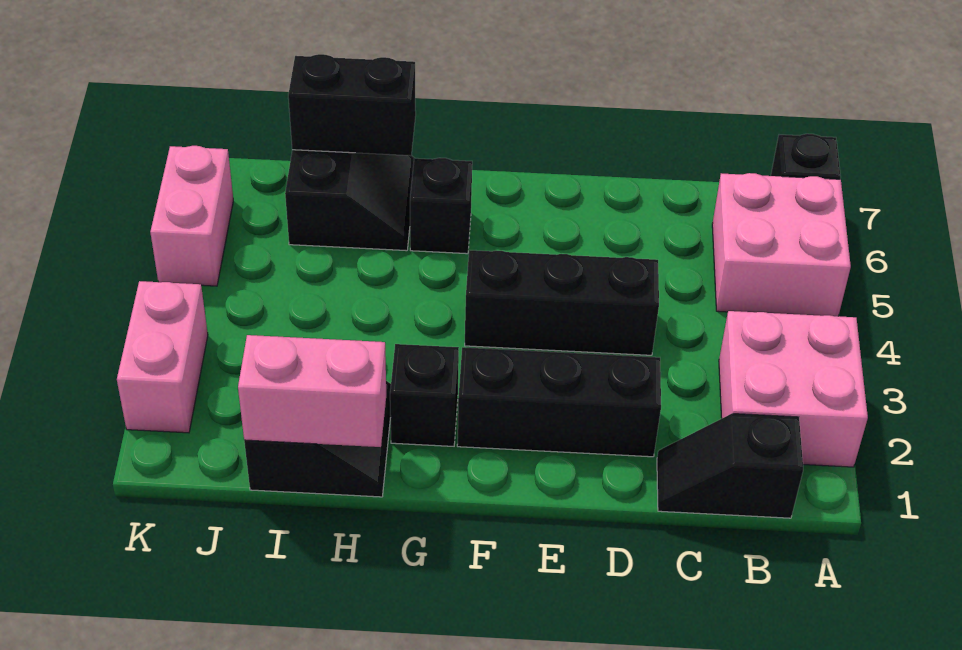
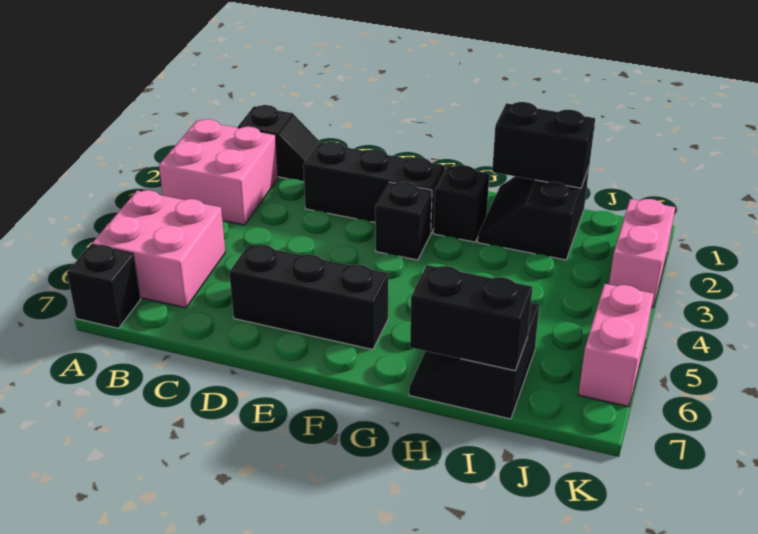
black 1x3 brick [465,250,659,355] -> black 1x3 brick moved to [229,244,388,350]
black 1x1 brick [410,158,472,254] -> black 1x1 brick moved to [375,182,432,260]
pink 1x2 brick [238,335,386,447] -> black 1x2 brick [492,102,595,188]

